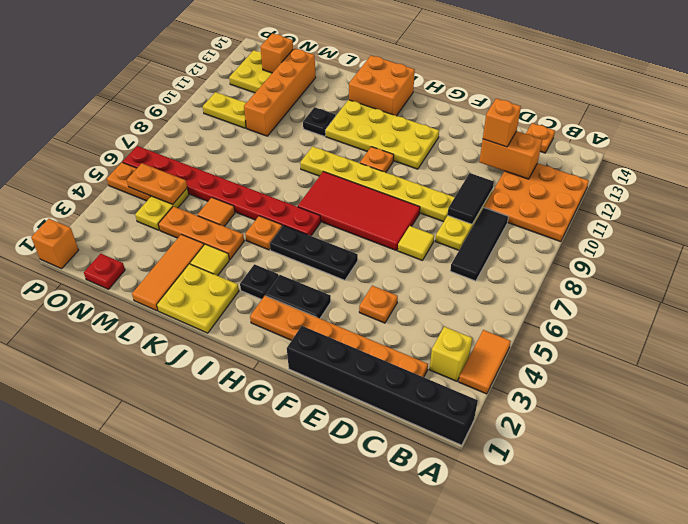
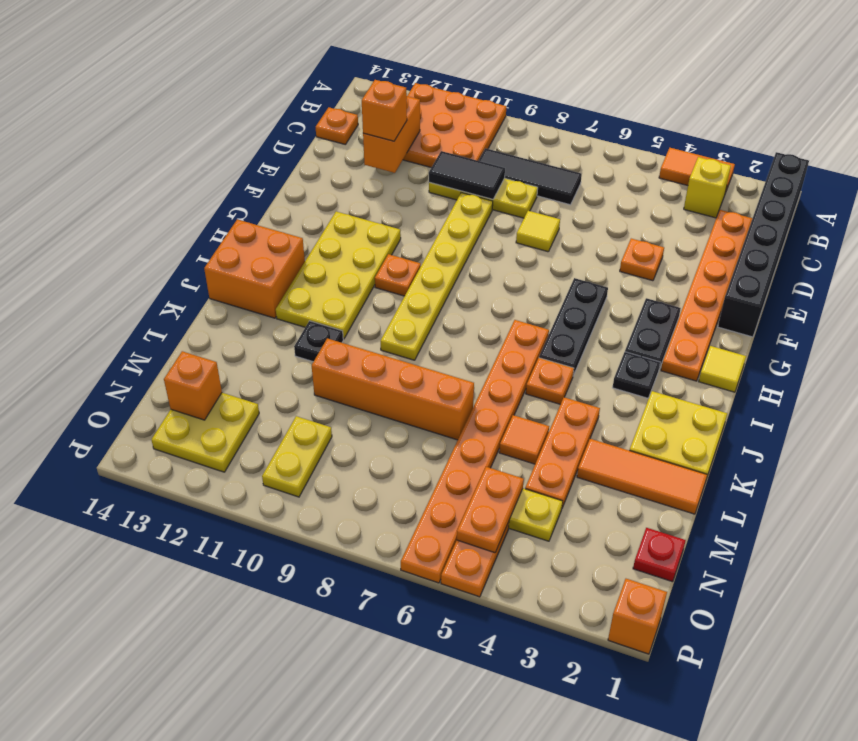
red 2x4 tile [298,172,420,250] -> none
red 1x8 plate [123,146,321,236] -> orange 1x8 plate [401,320,549,583]
yellow 1x1 tile [190,244,229,276] -> yellow 1x1 tile moved to [699,346,746,392]
orange 1x4 brick [244,48,316,136] -> orange 1x4 brick moved to [312,338,474,440]

